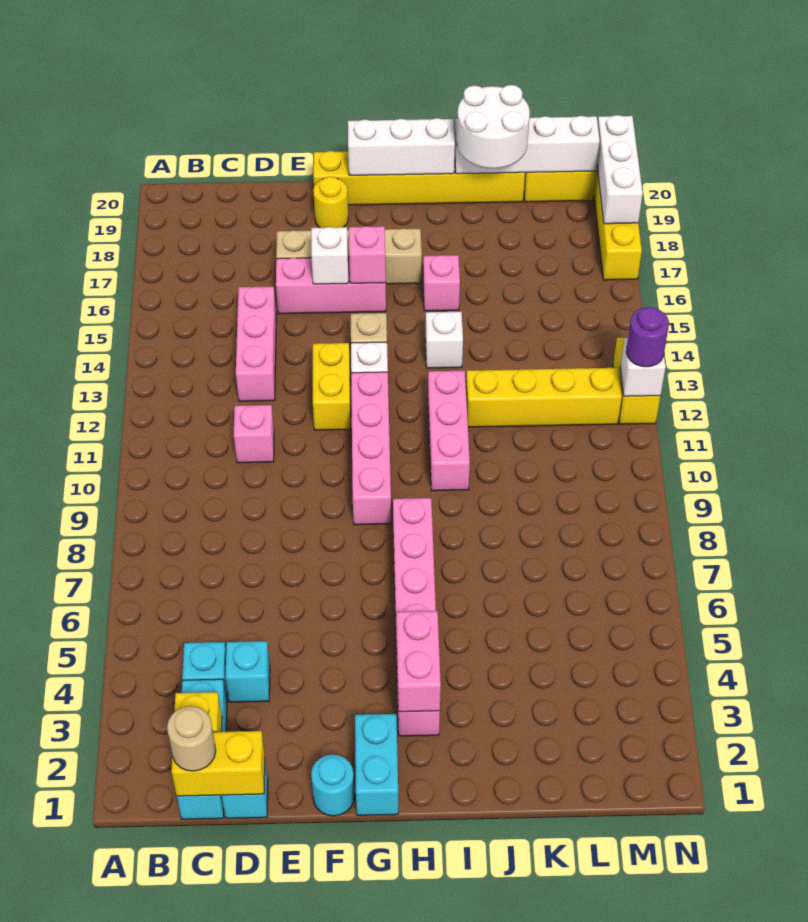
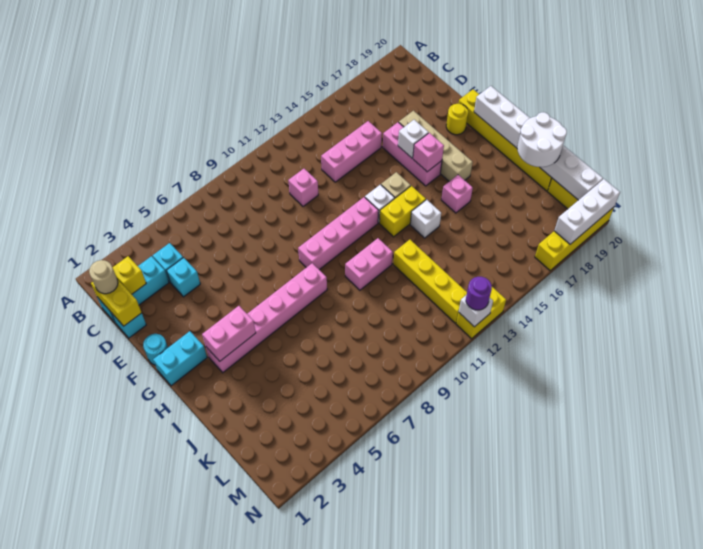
yellow 1x2 brick [313,343,351,430] -> yellow 1x2 brick moved to [379,186,426,237]
pink 1x3 brick [428,371,470,491] -> pink 1x2 brick [345,238,393,290]

